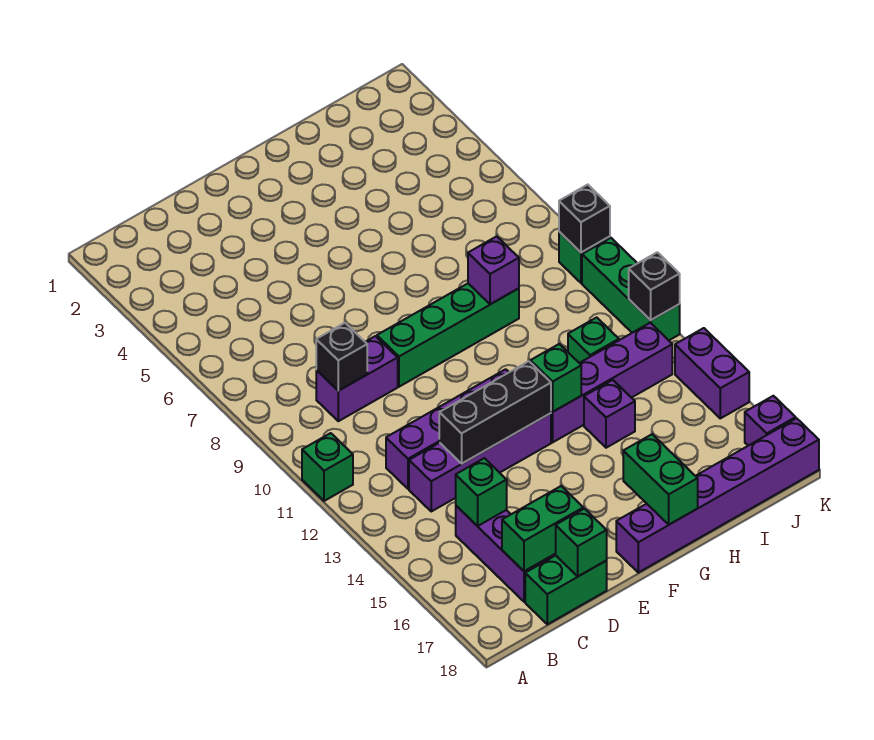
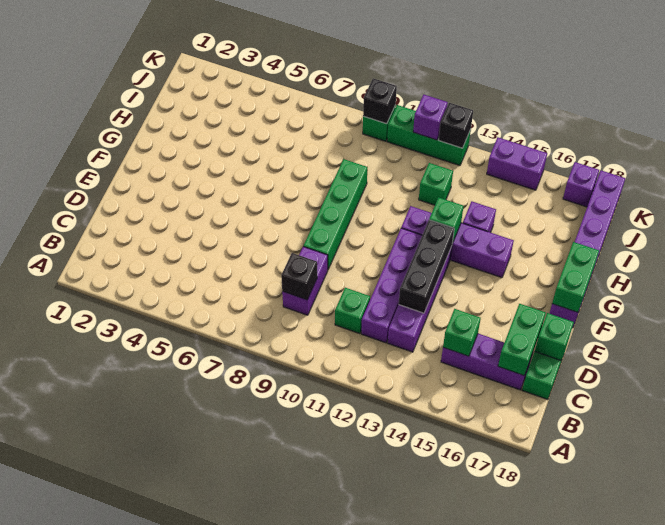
green 1x1 brick [302,433,353,501] -> green 1x1 brick moved to [335,288,370,334]
purple 1x4 brick [551,323,672,442] -> purple 1x4 brick turned to [401,206,514,278]
green 1x2 brick [623,434,698,525] -> green 1x2 brick turned to [552,242,599,312]
purple 1x1 brick [468,236,519,304] -> purple 1x1 brick moved to [413,95,448,140]

